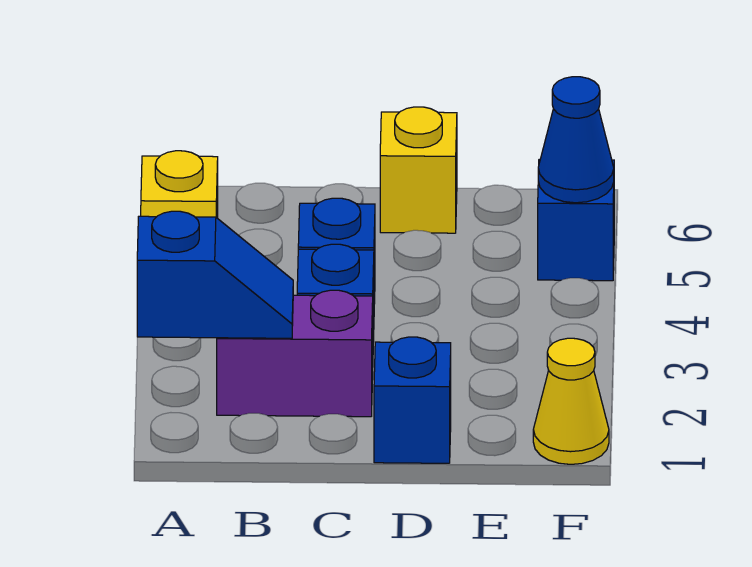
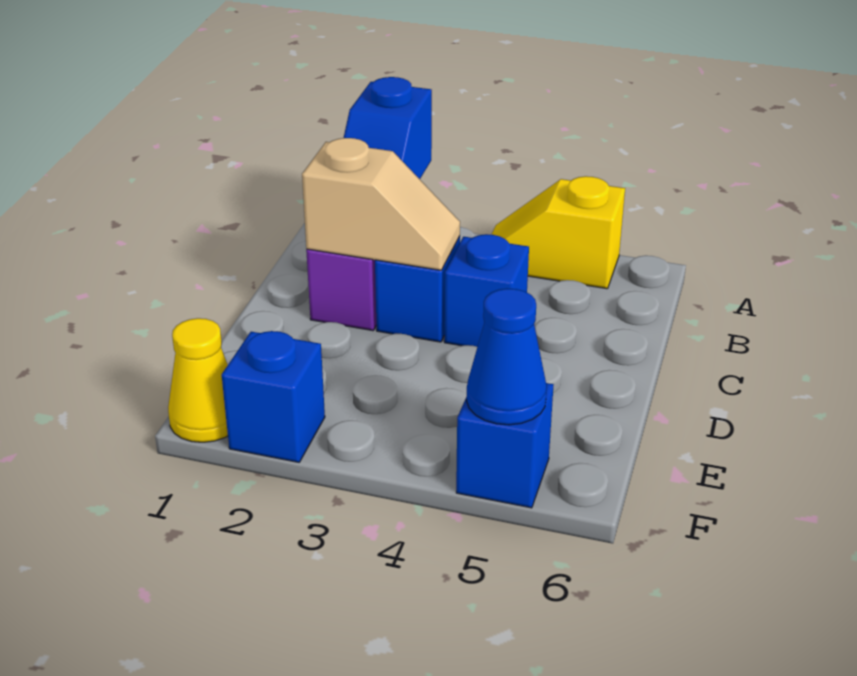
none -> tan 1x2 slope [302,138,460,270]
blue 1x1 brick [374,337,451,463] -> blue 1x1 brick moved to [222,331,325,462]
yellow 1x1 brick [380,107,457,233] -> none

